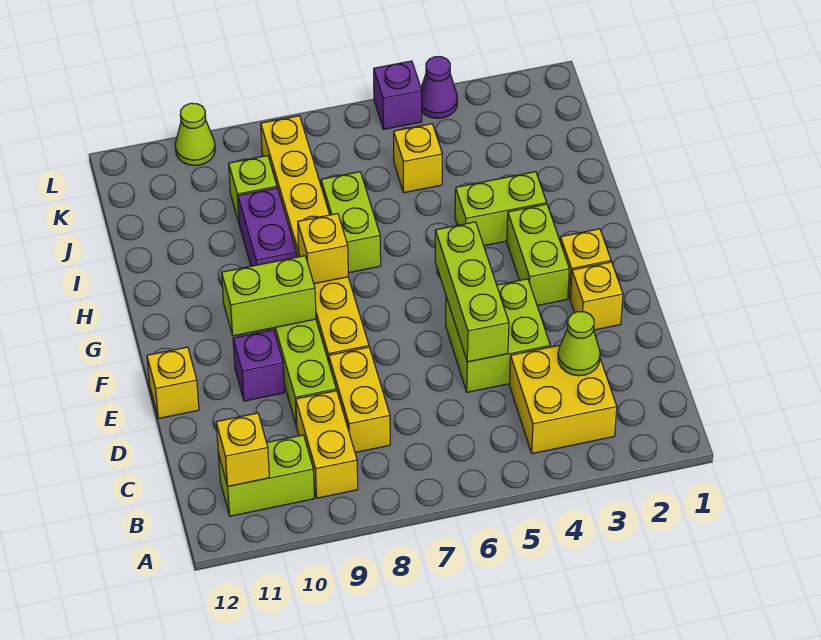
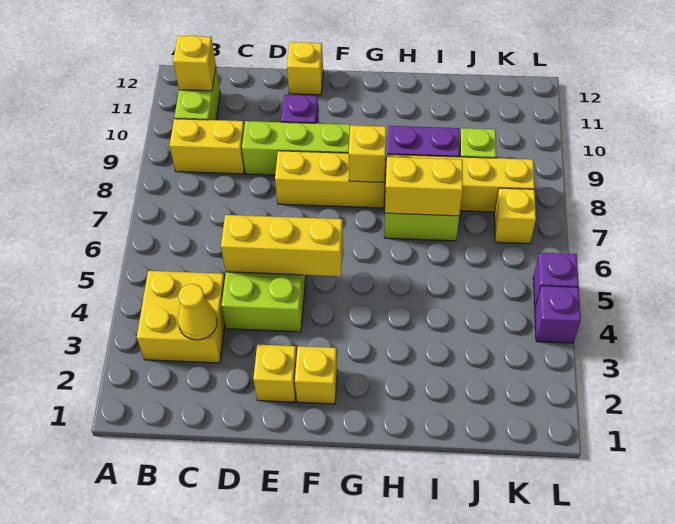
lime 1x1 cone [558,312,600,376] -> yellow 1x1 cone [178,284,217,340]
yellow 1x2 brick [329,347,390,453] -> yellow 1x2 brick moved to [385,157,463,216]
lime 1x3 brick [435,222,509,362] -> yellow 1x3 brick [221,215,343,276]
lime 1x2 brick [507,204,569,306] -> none
lime 1x2 brick [222,256,316,336] -> none
lime 1x2 brick [455,172,547,246] -> none
yellow 1x1 brick [394,124,442,193] -> yellow 1x1 brick moved to [494,188,536,244]
purple 1x1 cone [421,57,458,118] -> purple 1x1 brick [535,286,581,343]
lime 1x1 cone [175,103,215,166] -> none

